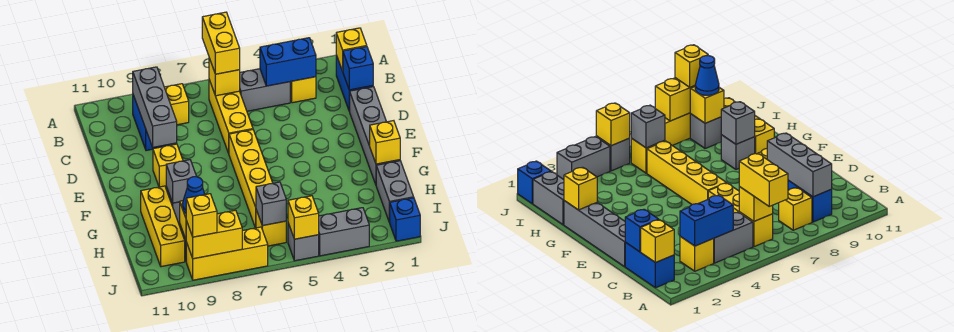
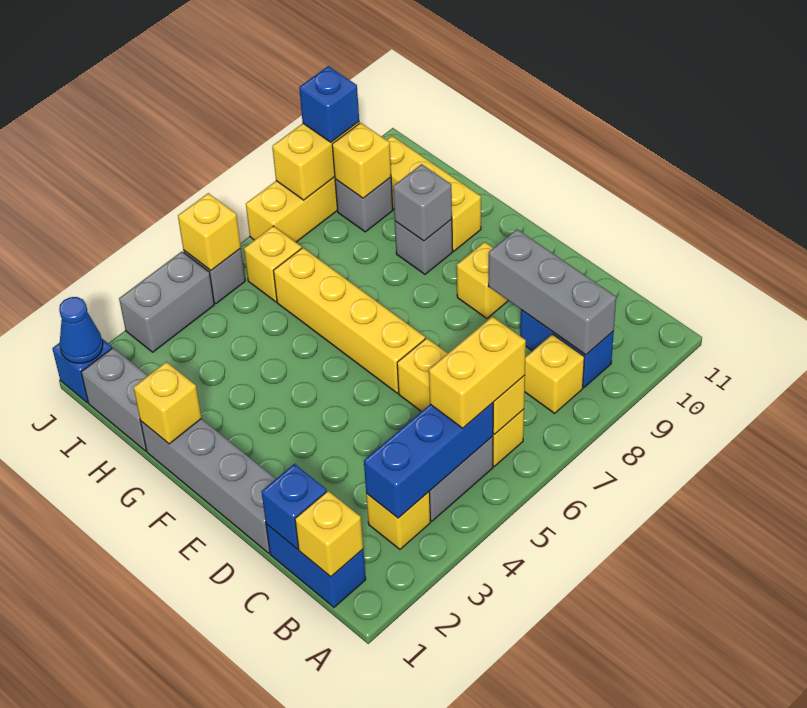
yellow 1x2 brick [202,12,240,74] -> yellow 1x2 brick turned to [429,317,526,428]
blue 1x2 brick [260,38,316,86] -> blue 1x3 brick [364,403,493,518]
grey 1x1 brick [256,182,286,226] -> none
blue 1x1 cone [182,177,205,213] -> blue 1x1 cone moved to [59,297,103,363]
yellow 1x1 brick [186,194,217,237] -> blue 1x1 brick [299,66,359,142]

